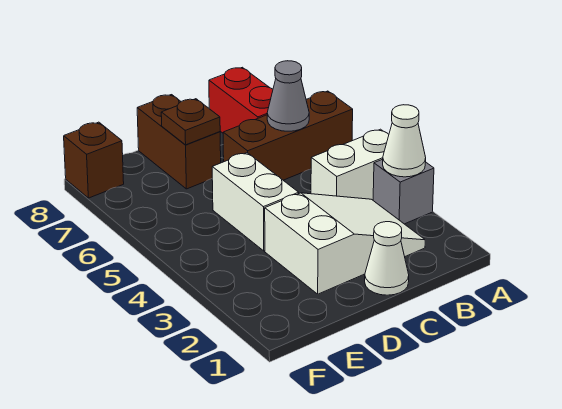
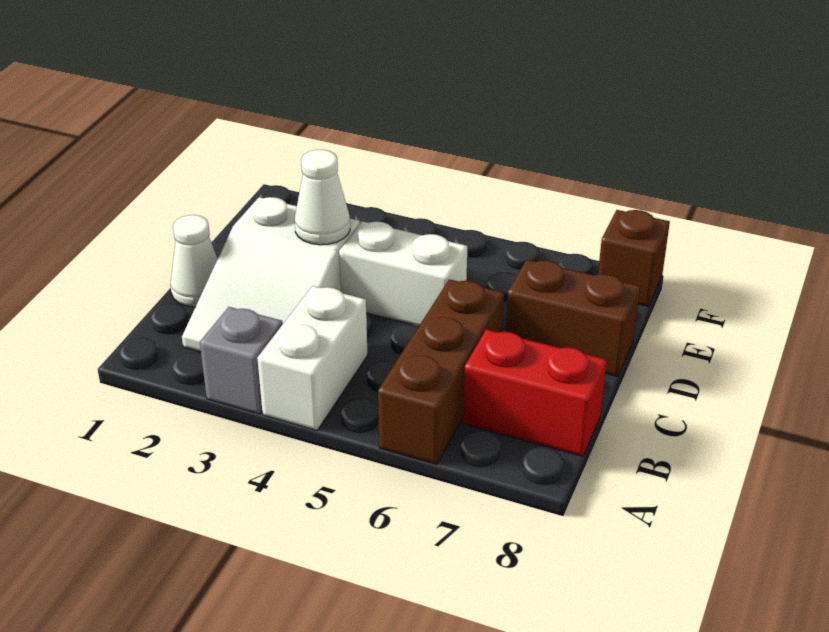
white 1x1 cone [383,105,426,177] -> white 1x1 cone moved to [295,150,350,245]
grey 1x1 cone [267,61,309,131] -> none
brown 1x1 plate [161,99,220,145] -> none

